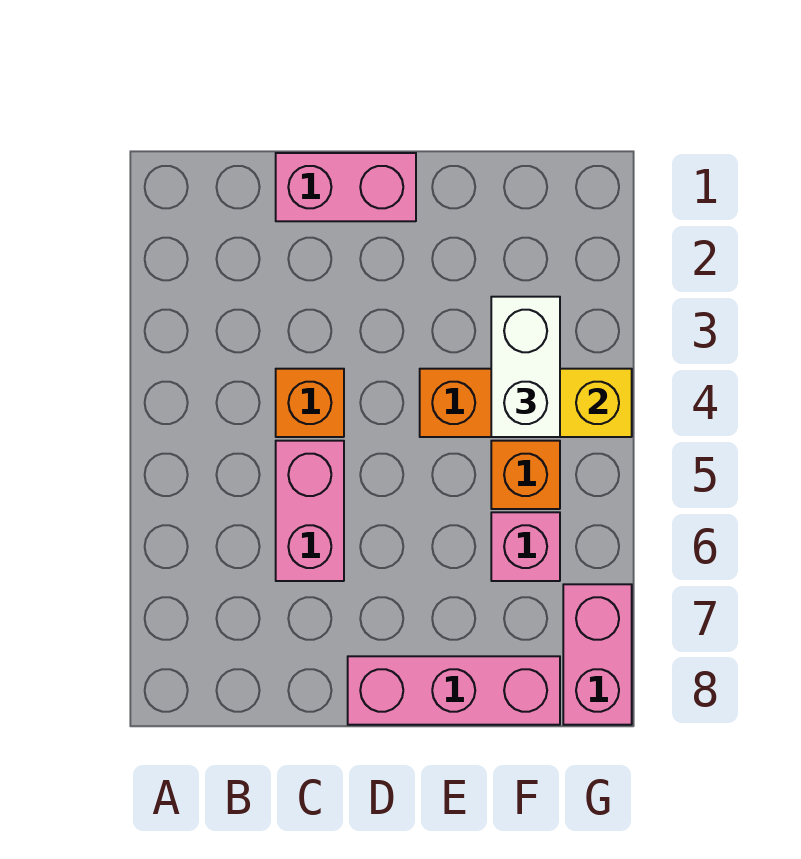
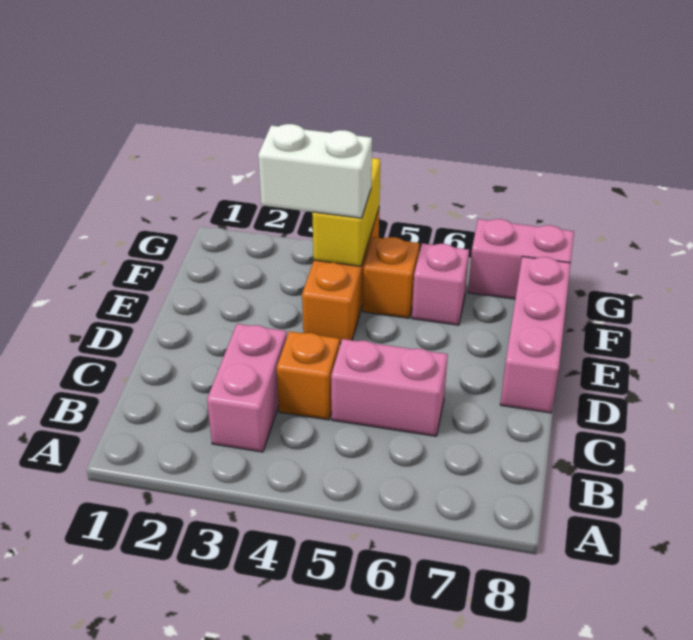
pink 1x2 brick [276,153,416,221] -> pink 1x2 brick moved to [207,324,287,452]

